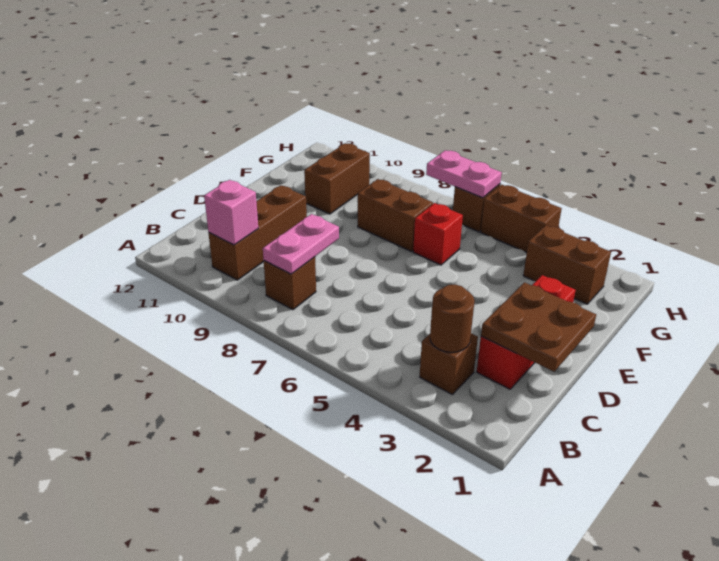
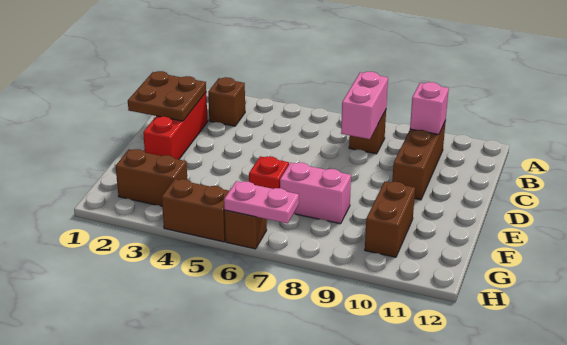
brown 1x1 round brick [430,285,475,352] -> none
pink 1x2 plate [263,214,339,274] -> pink 1x2 brick [341,72,388,139]
brown 1x2 brick [358,179,433,252] -> pink 1x2 brick [280,163,351,224]

